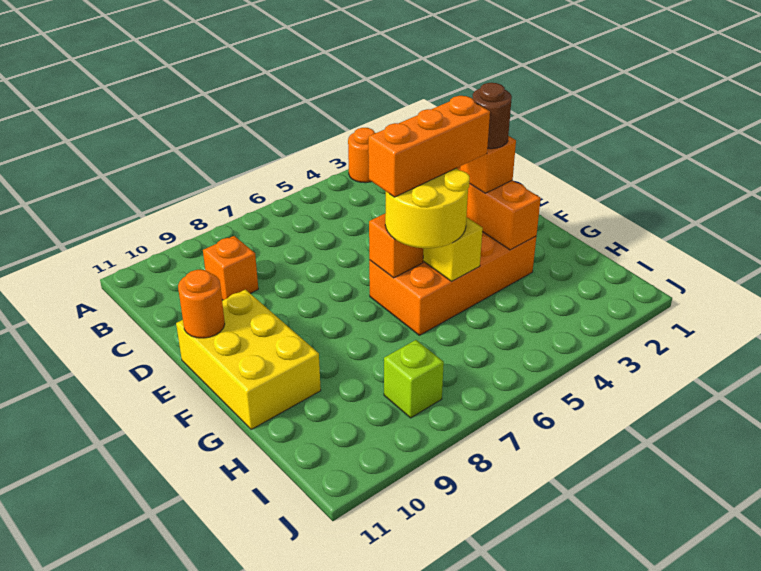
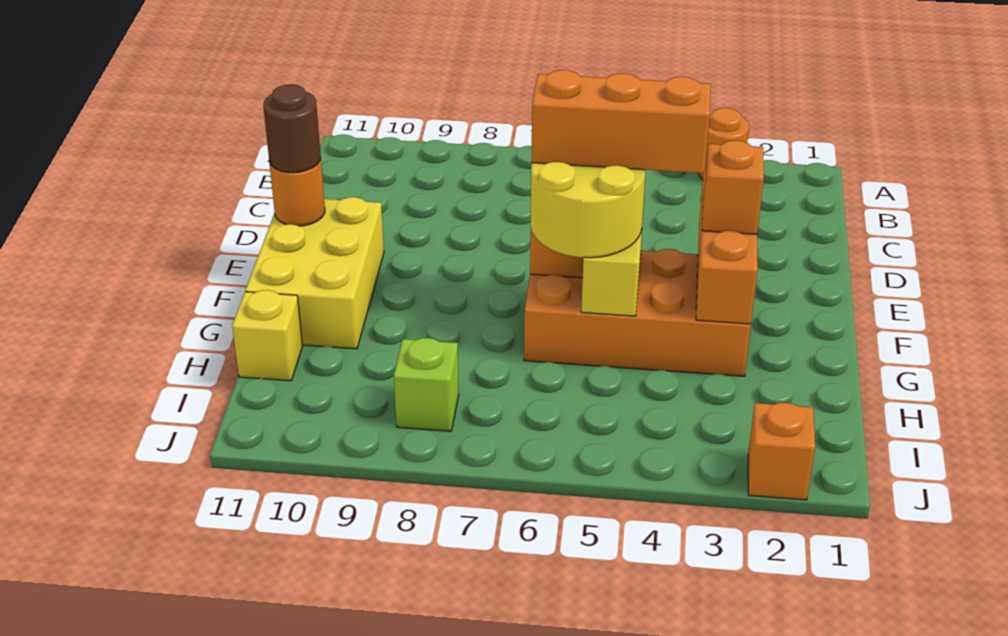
orange 1x1 brick [203,236,258,300] -> orange 1x1 brick moved to [748,403,815,500]
brown 1x1 round brick [473,83,512,149] -> brown 1x1 round brick moved to [263,84,321,173]
none -> yellow 1x1 brick [232,290,302,381]

